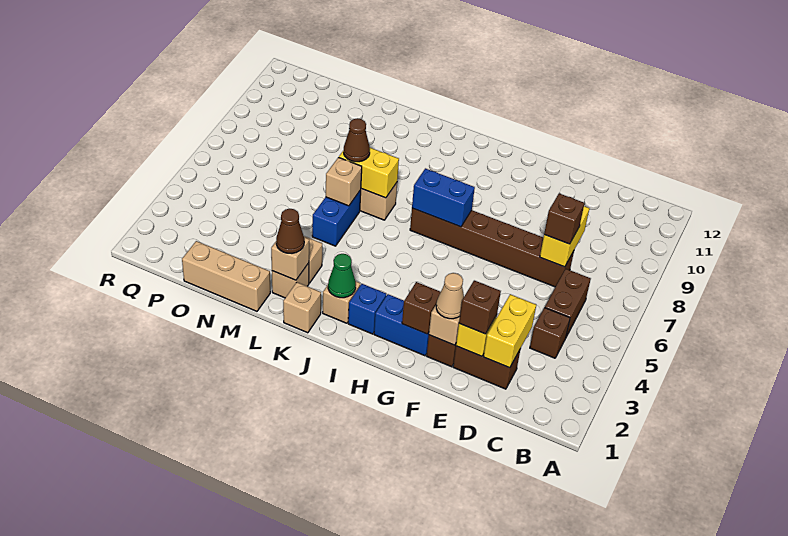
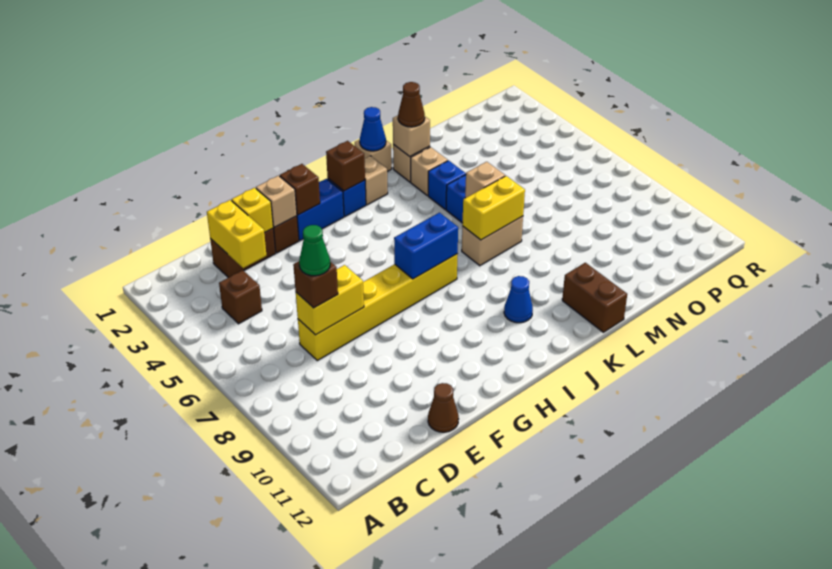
brown 1x2 brick [545,269,591,337] -> brown 1x2 brick moved to [562,263,627,332]
brown 1x6 brick [410,208,574,287] -> yellow 1x6 brick [298,254,457,361]
yellow 1x2 brick [540,206,589,267] -> yellow 1x2 brick turned to [296,265,364,335]
brown 1x1 brick [459,280,501,334] -> brown 1x1 brick moved to [326,141,365,191]
tan 1x1 cone [436,273,464,319] -> none
green 1x1 cone [328,254,356,298] -> green 1x1 cone moved to [299,225,330,276]
none -> blue 1x1 cone [504,276,533,323]
none -> blue 1x1 cone [360,107,386,151]
none -> blue 1x1 brick [428,161,466,209]
brown 1x1 cone [344,118,370,162] -> brown 1x1 cone moved to [428,383,459,432]
tan 1x3 brick [182,241,270,311] -> none

